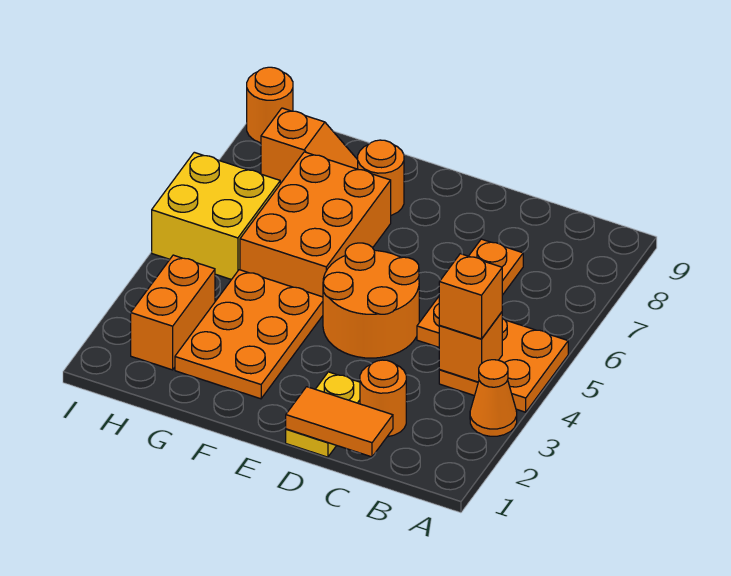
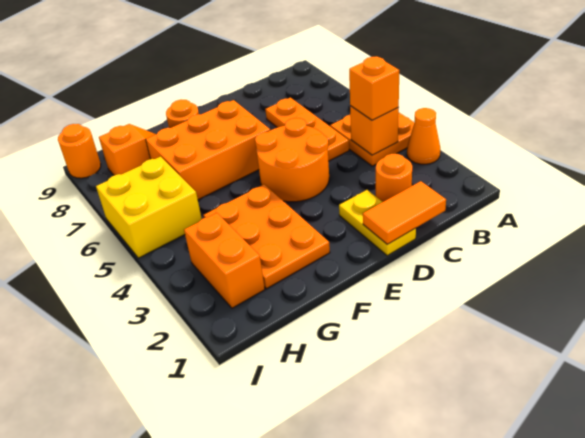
orange 2x3 brick [240,152,391,297] -> orange 2x3 brick turned to [146,100,270,200]

